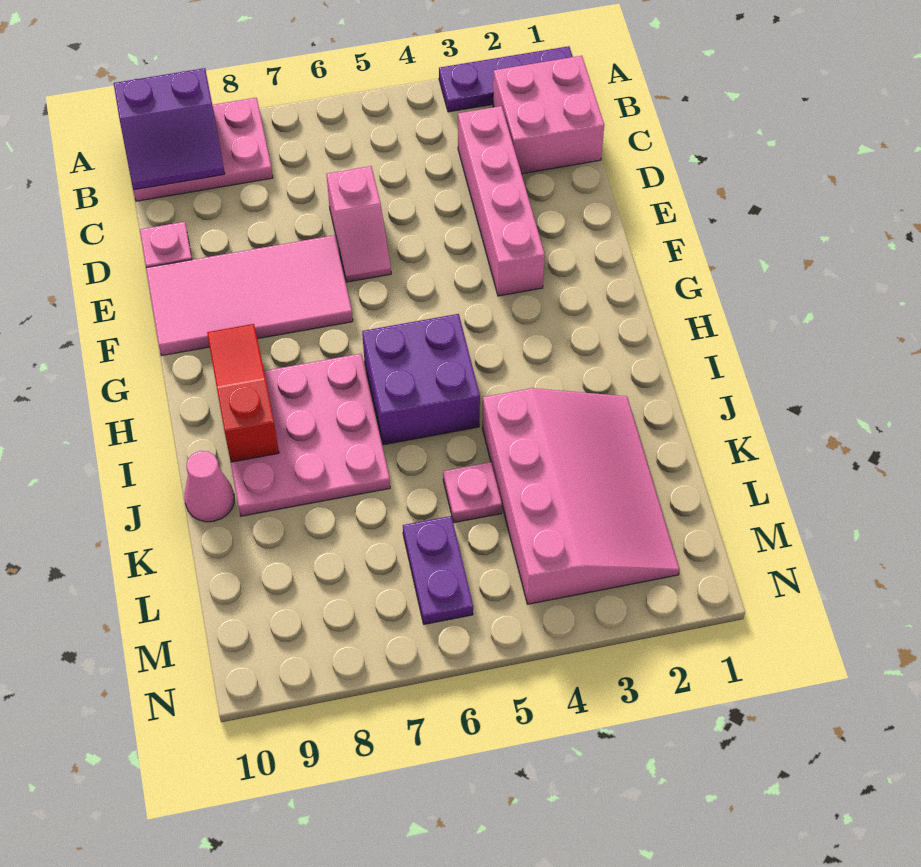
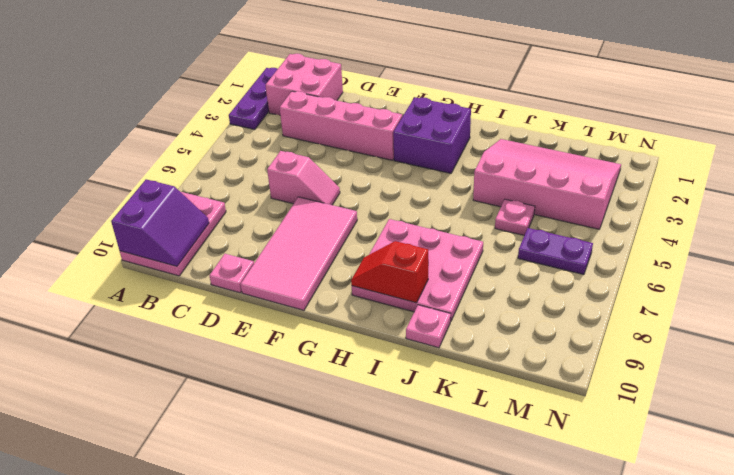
red 1x3 slope [207,324,279,462] -> red 1x2 slope [351,241,428,303]
purple 2x2 brick [362,314,480,445] -> purple 2x2 brick moved to [393,97,471,173]
pink 1x1 cone [185,451,234,522] -> pink 1x1 plate [406,305,451,348]

